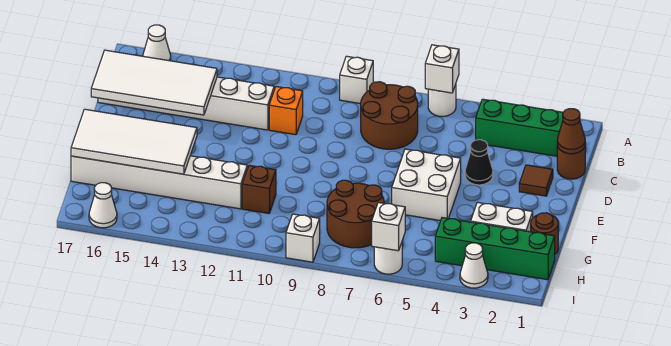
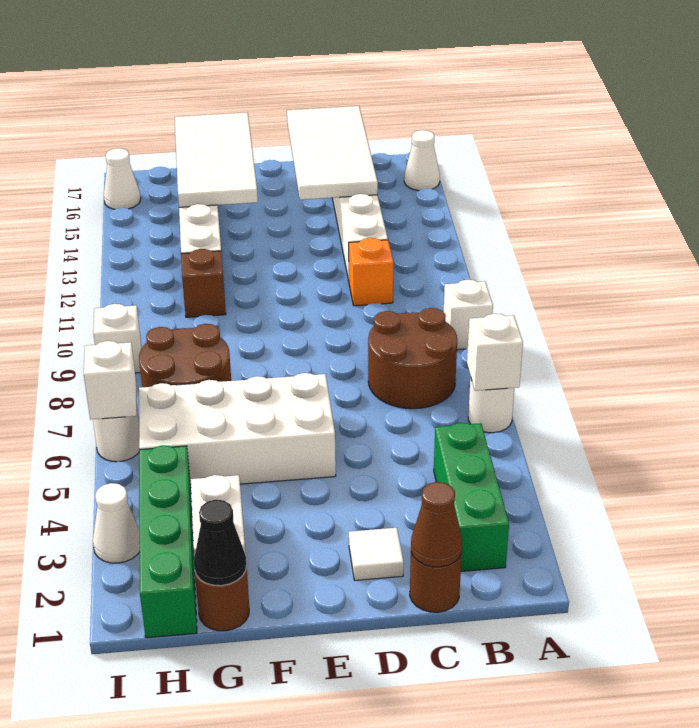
brown 1x1 tile [519,165,553,196] -> white 1x1 tile [349,528,404,580]
black 1x1 cone [465,140,493,185] -> black 1x1 cone moved to [194,500,246,586]
white 2x2 brick [392,149,461,221] -> white 2x4 brick [139,373,336,484]

